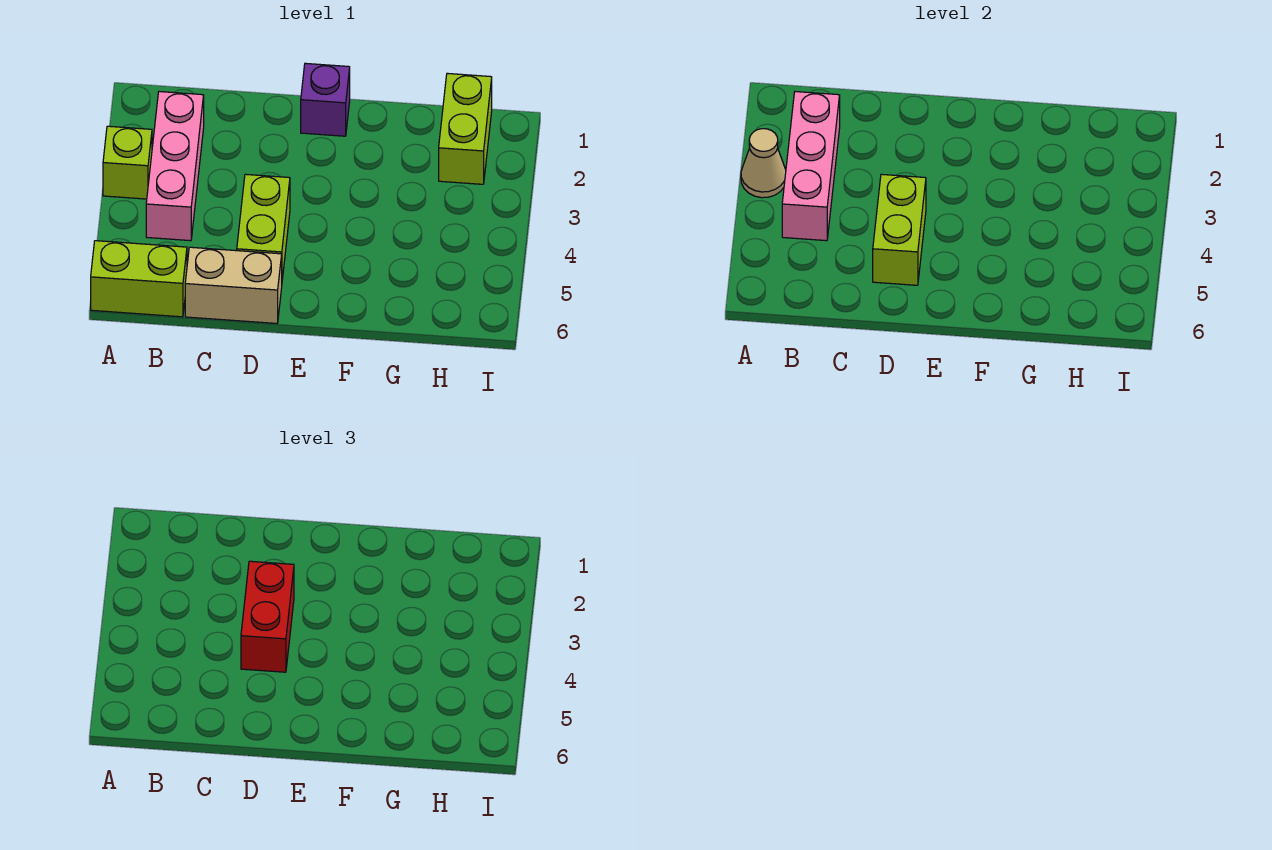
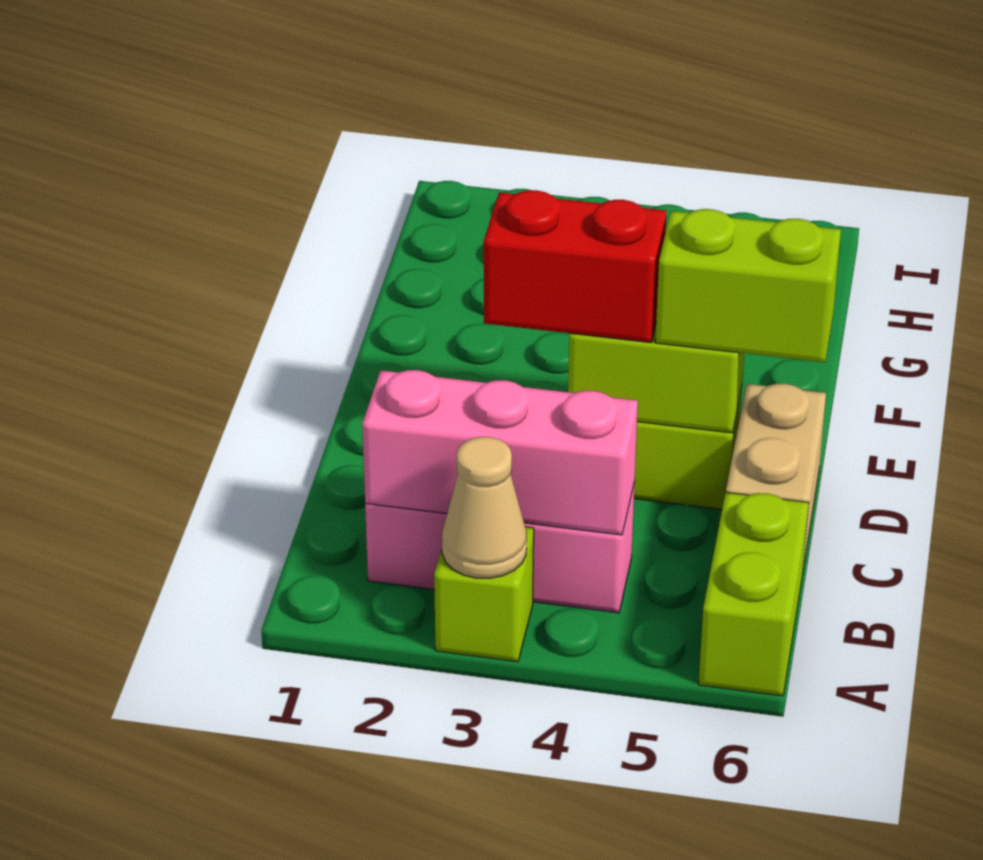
purple 1x1 brick [301,63,350,136] -> none
lime 1x2 brick [439,73,492,184] -> lime 1x2 brick moved to [655,209,841,362]

